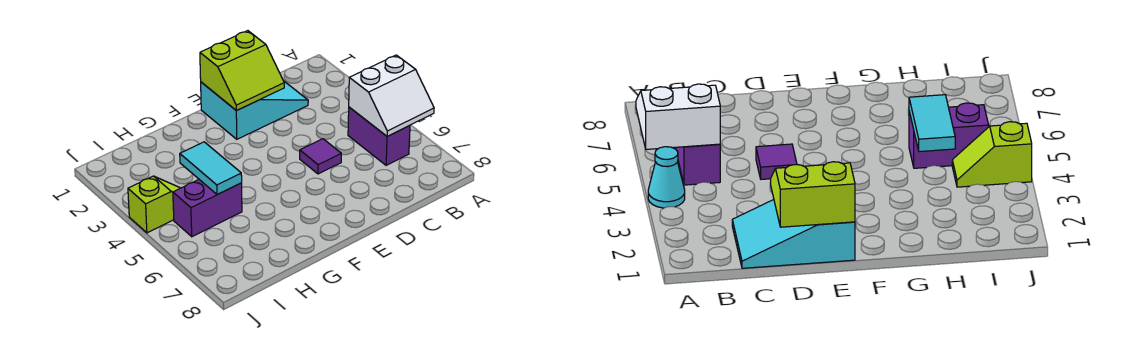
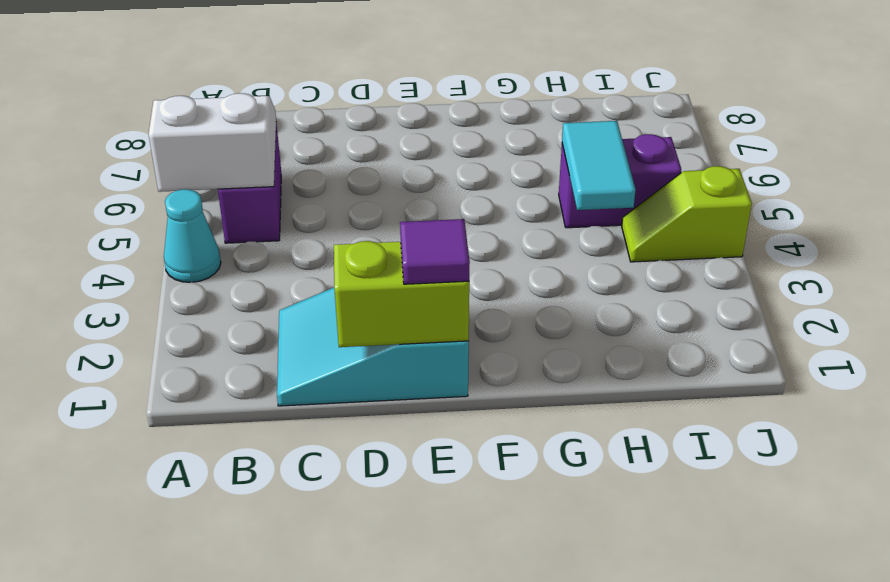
purple 1x1 tile [300,139,341,174] -> purple 1x1 tile moved to [400,219,470,284]

